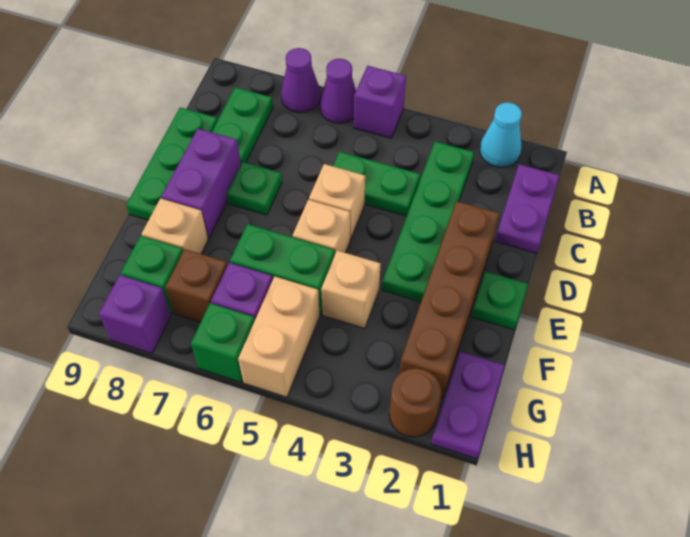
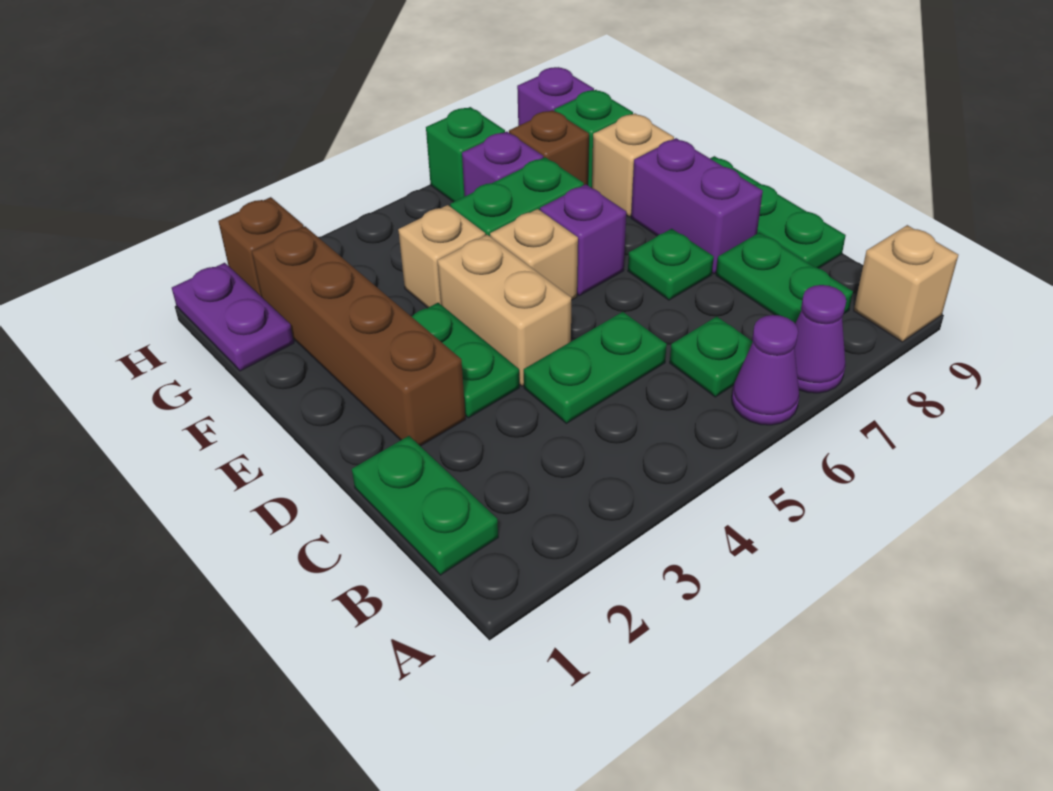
cyan 1x1 cone [480,102,522,167] -> none
purple 1x1 brick [354,66,406,138] -> purple 1x1 brick moved to [540,184,626,296]
purple 1x2 plate [495,164,560,253] -> green 1x2 plate [352,436,498,575]
green 1x4 plate [382,142,474,302] -> green 1x2 plate [411,303,519,418]
tan 1x1 brick [309,164,365,239] -> tan 1x1 brick moved to [854,225,958,342]
green 1x1 plate [471,271,528,330] -> green 1x1 plate moved to [670,316,753,397]
tan 1x2 brick [238,277,320,397] -> tan 1x2 brick moved to [437,235,571,386]
brown 1x1 round brick [389,368,441,437] -> brown 1x1 brick [218,197,304,296]

